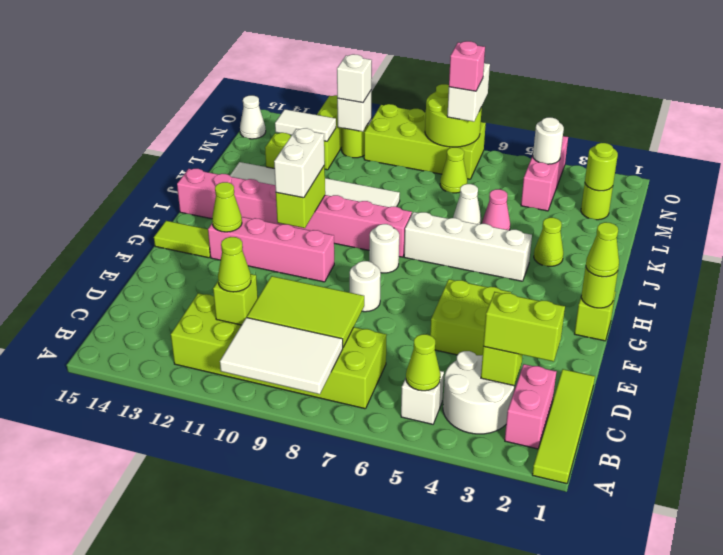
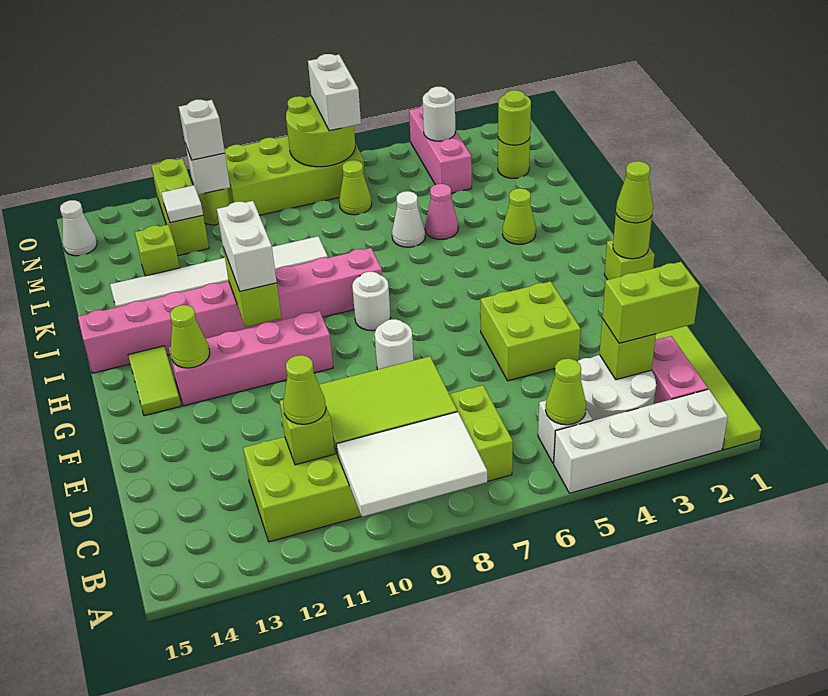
lime 1x2 tile [154,221,210,258] -> lime 1x2 tile turned to [128,346,181,416]
white 1x4 brick [404,212,532,281] -> white 1x4 brick moved to [554,389,728,493]
white 1x2 tile [275,109,336,141] -> white 1x1 tile [162,185,203,223]
pink 1x1 brick [449,41,485,91] -> none

